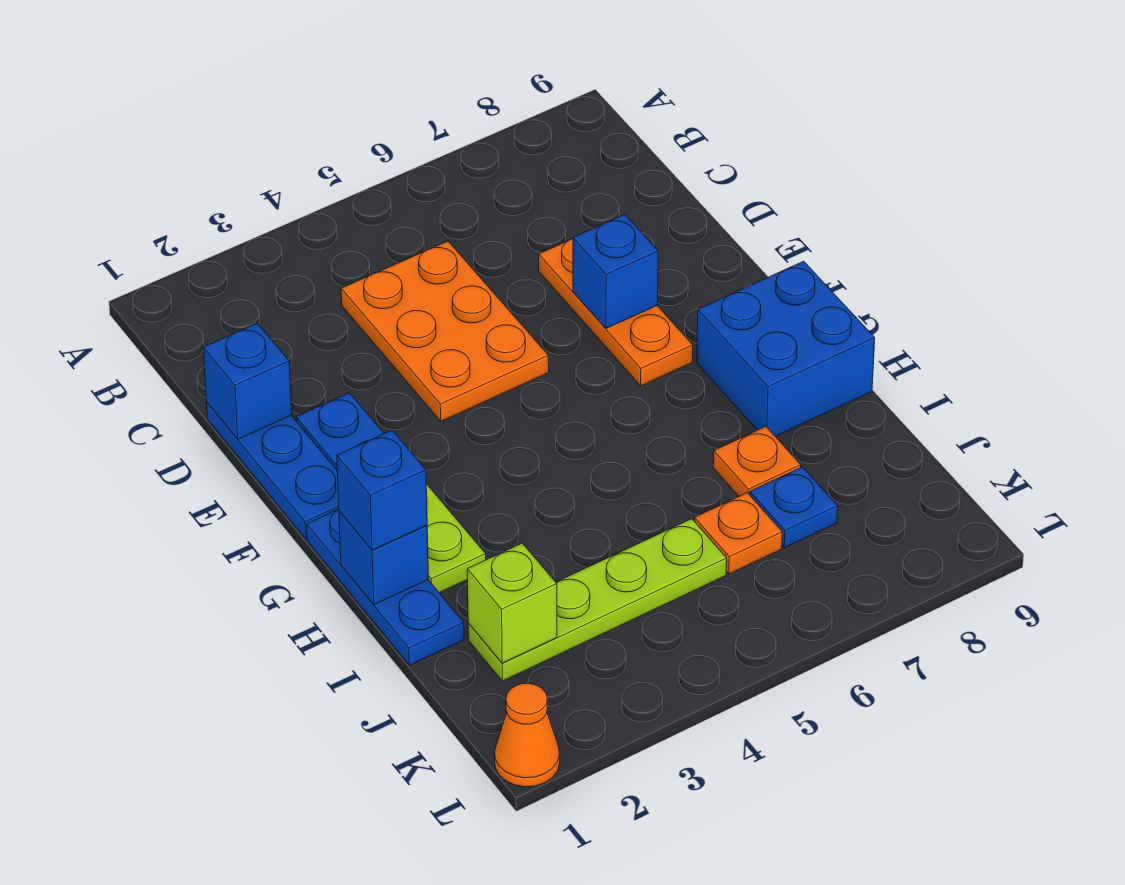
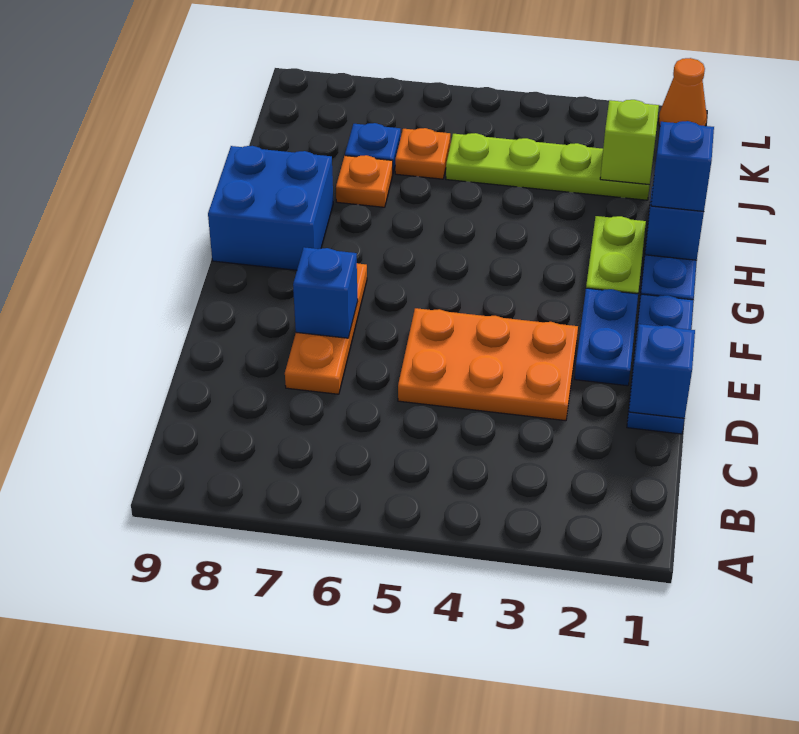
orange 2x3 plate [341,241,549,421] -> orange 2x3 plate turned to [398,308,578,421]

